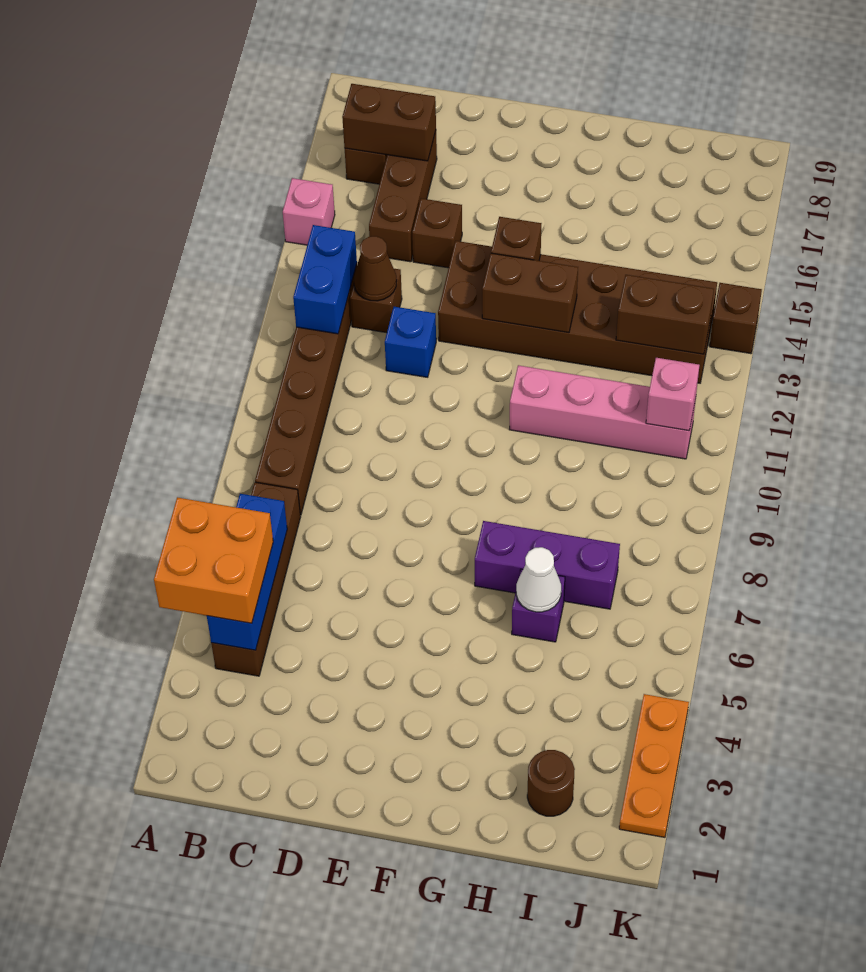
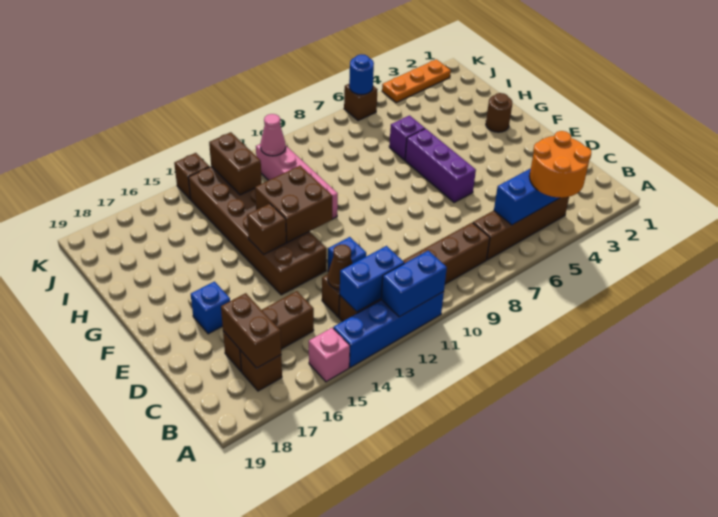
orange 2x2 brick [154,497,273,623] -> orange 2x2 round brick [529,131,591,198]
none -> blue 1x4 brick [333,292,444,367]
none -> blue 1x2 brick [381,251,447,317]
brown 1x1 brick [412,198,462,268] -> brown 1x1 brick moved to [344,84,378,121]
none -> blue 1x1 brick [191,281,230,334]
brown 1x2 brick [482,253,578,333] -> brown 2x2 brick [255,166,332,242]
purple 1x3 brick [475,521,620,609] -> purple 1x3 brick moved to [405,129,476,203]
white 1x1 cone [516,547,561,612] -> none
brown 1x1 round brick [527,750,575,816] -> brown 1x1 round brick moved to [486,93,512,132]
pink 1x1 brick [646,358,699,431] -> pink 1x1 cone [260,114,286,156]
none -> blue 1x1 round brick [349,54,374,95]

